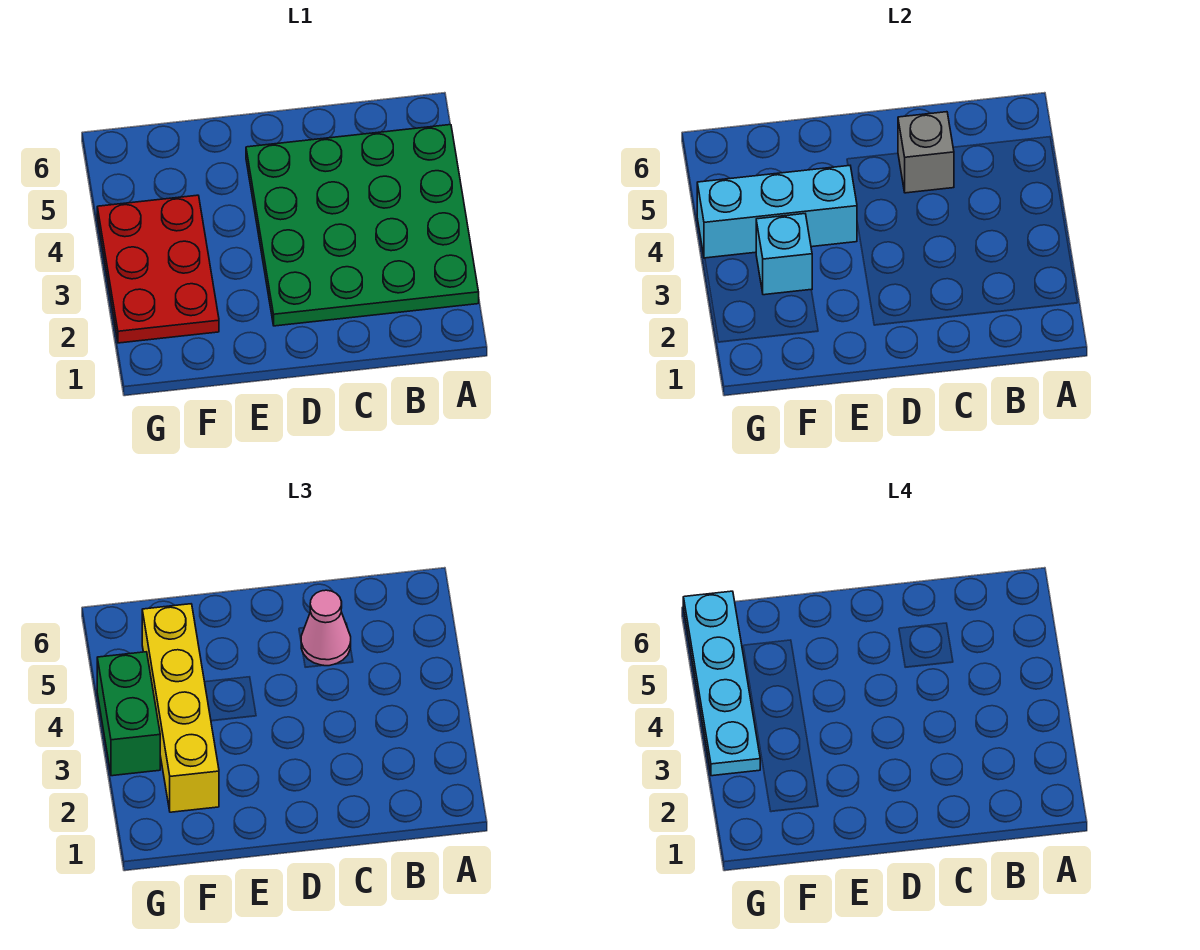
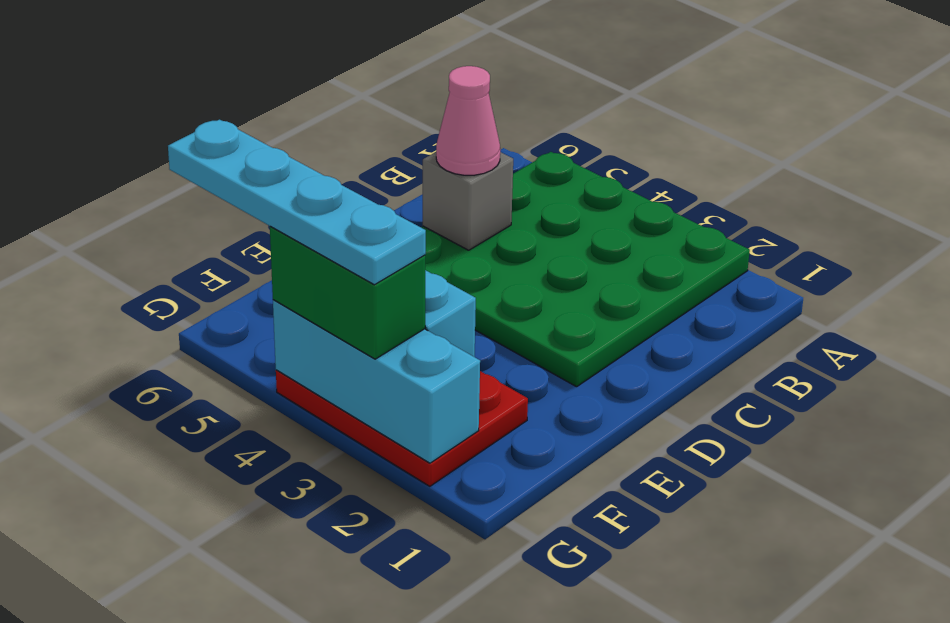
cyan 1x3 brick [697,166,857,258] -> cyan 1x3 brick turned to [273,300,480,463]
yellow 1x4 brick [142,604,219,812] -> none

